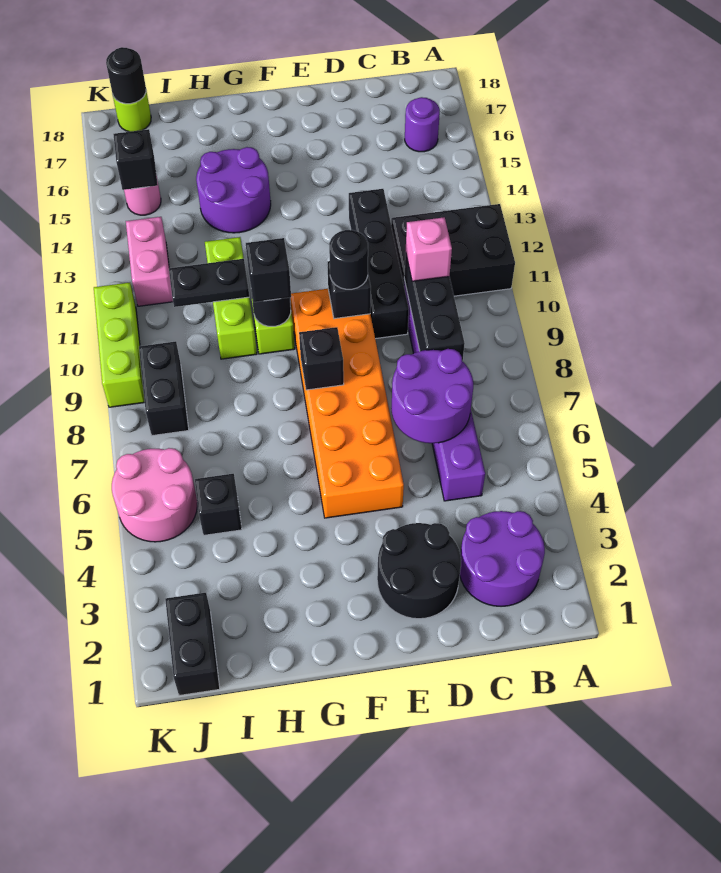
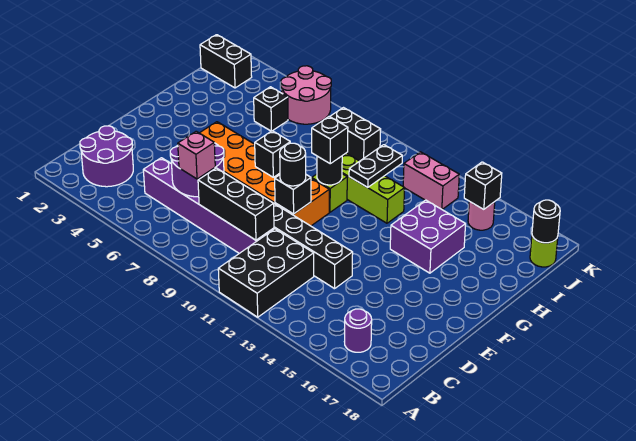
pink 1x1 brick [406,217,452,281] -> pink 1x1 brick moved to [178,131,215,179]
black 2x2 round brick [377,523,461,619] -> none
purple 2x2 round brick [196,147,271,233] -> purple 2x2 brick [390,200,466,273]
lime 1x3 brick [94,283,145,407] -> none

